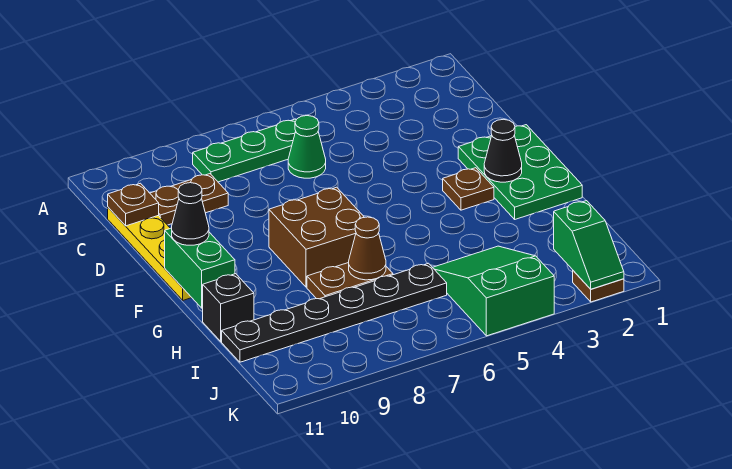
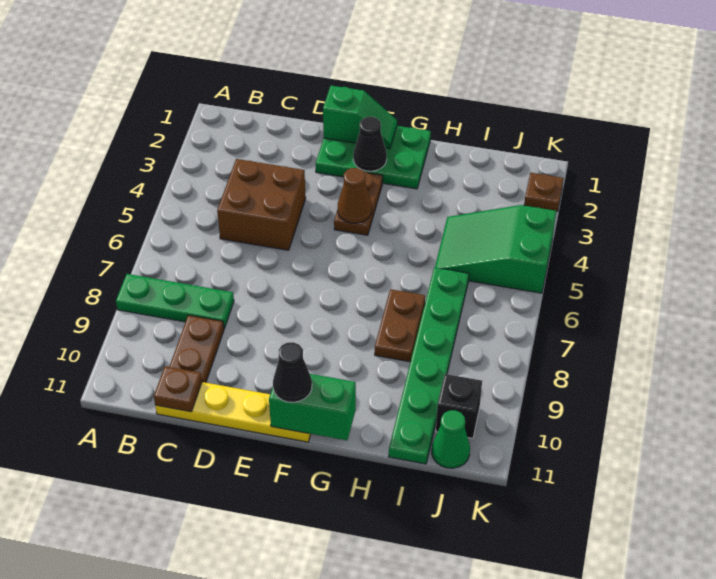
green 1x3 plate [193,119,296,182] -> green 1x3 plate turned to [116,274,234,329]
green 1x1 cone [288,116,326,178] -> green 1x1 cone moved to [432,410,470,468]
brown 1x1 plate [443,168,494,210] -> brown 1x2 plate [334,172,383,235]
brown 2x2 brick [269,187,364,287] -> brown 2x2 brick moved to [217,159,306,250]
brown 1x1 cone [349,217,386,280] -> brown 1x1 cone moved to [338,168,372,223]
black 1x1 brick [203,274,254,342] -> black 1x1 brick moved to [436,374,482,438]
black 1x6 plate [222,263,447,362] -> green 1x6 plate [389,267,469,464]
green 1x2 slope [554,201,624,289] -> green 1x2 slope moved to [323,86,397,149]

